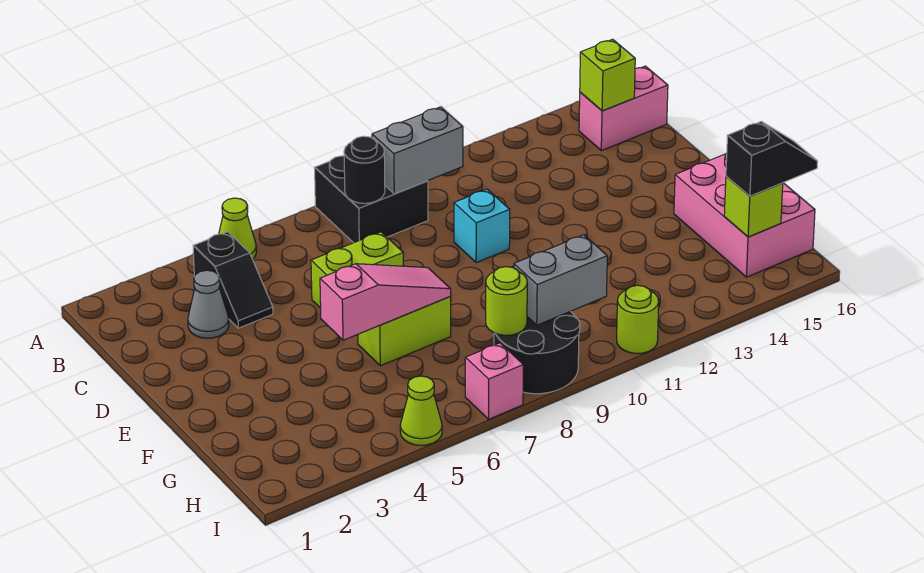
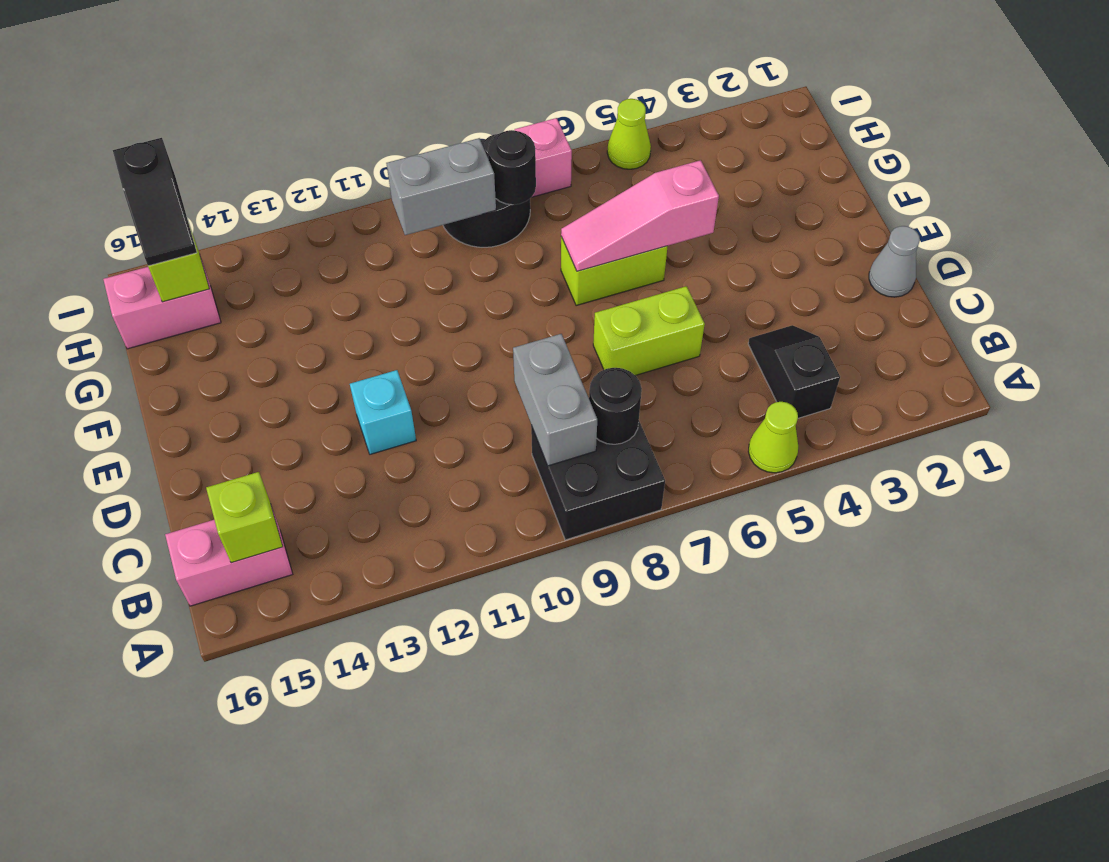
grey 1x2 brick [372,107,463,194] -> grey 1x2 brick turned to [513,334,597,466]
grey 1x1 cone [188,270,229,338] -> grey 1x1 cone moved to [869,226,920,297]
cyan 1x1 brick [454,189,510,263] -> cyan 1x1 brick moved to [350,370,416,454]
pink 2x3 brick [674,153,815,277] -> pink 1x2 brick [103,259,221,349]
lime 1x1 round brick [486,267,527,335] -> black 1x1 round brick [488,130,536,205]
black 1x2 slope [726,122,817,196] -> black 1x2 slope turned to [113,138,197,266]
lime 1x1 round brick [617,285,659,354] -> none

